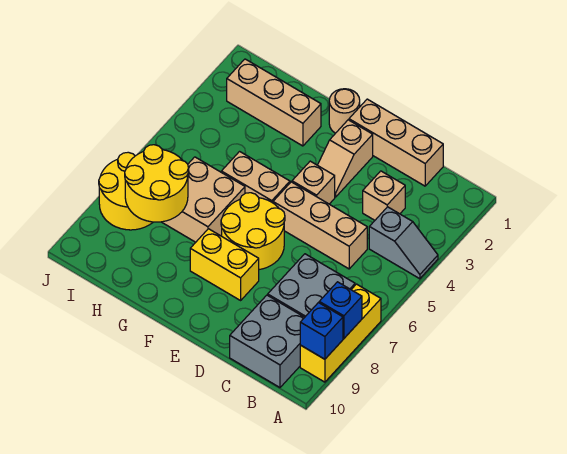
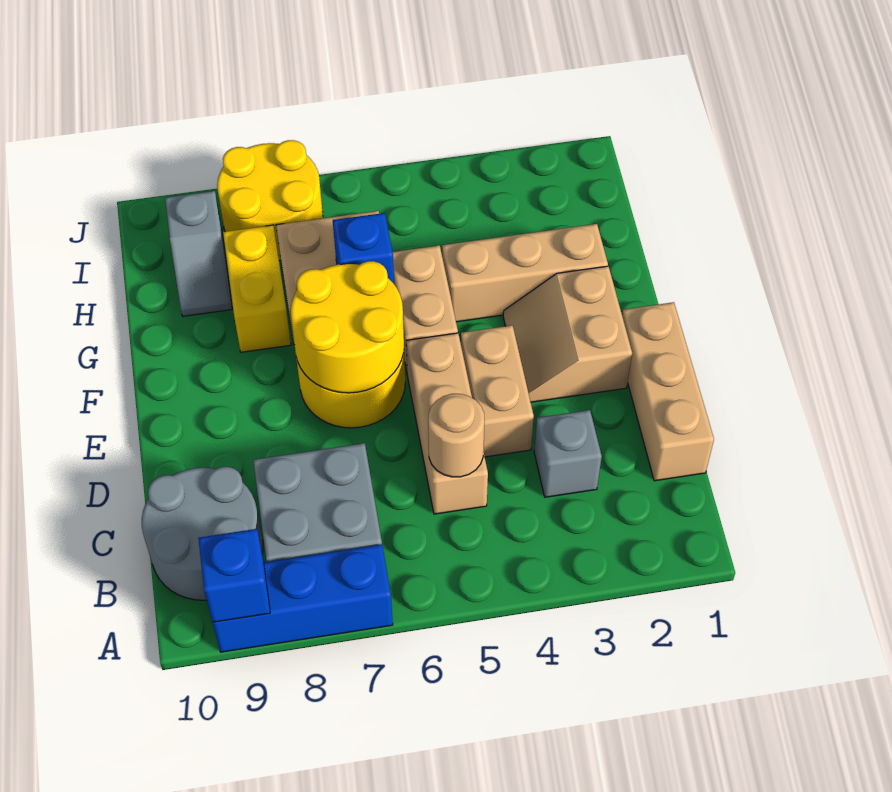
grey 1x2 slope [369,207,438,279] -> grey 1x2 slope moved to [165,191,232,316]
yellow 1x3 brick [300,284,381,382] -> blue 1x3 brick [213,544,393,652]
blue 1x1 brick [319,282,362,338] -> blue 1x1 brick moved to [333,213,394,284]
grey 2x2 brick [230,295,305,387] -> grey 2x2 round brick [142,467,263,600]
tan 1x1 brick [363,171,405,220] -> grey 1x1 brick [534,410,602,497]
tan 1x2 slope [318,120,373,197] -> tan 2x2 slope [503,266,632,402]
tan 1x1 brick [292,161,335,204] -> tan 1x2 brick [461,325,534,457]
yellow 1x2 brick [190,229,259,300] -> yellow 1x2 brick moved to [223,225,291,352]
tan 1x1 round brick [329,89,360,133] -> tan 1x1 round brick moved to [428,394,485,477]
tan 1x3 brick [227,59,321,146] -> tan 1x3 brick turned to [442,224,608,322]
yellow 2x2 round brick [125,145,189,222] -> yellow 2x2 round brick moved to [291,261,404,393]

